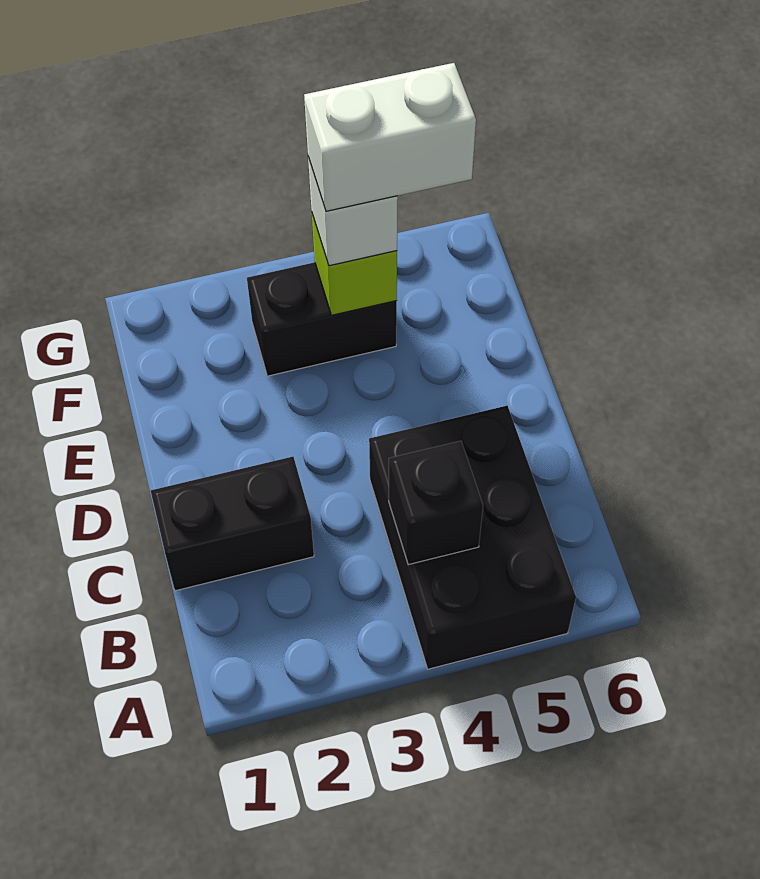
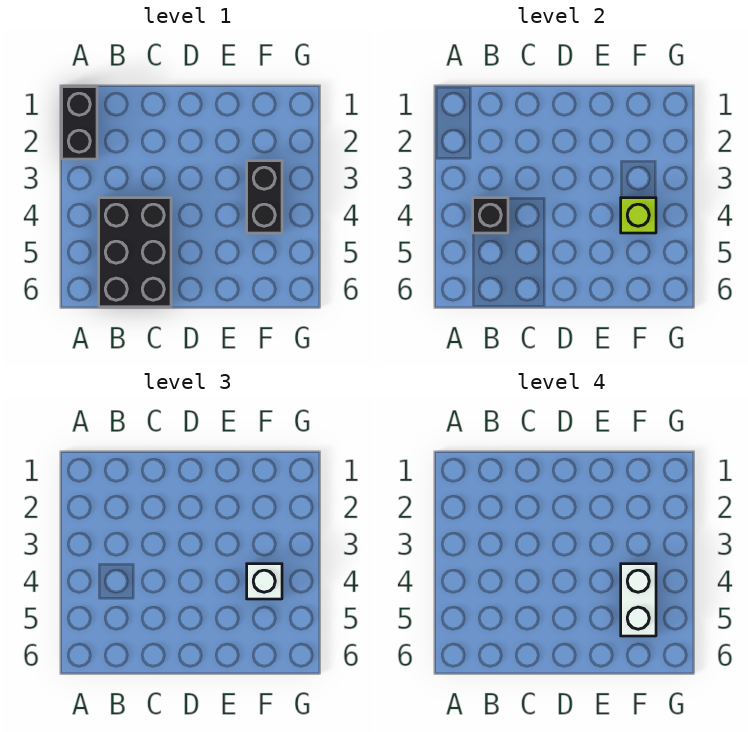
black 2x3 brick [369,405,576,669] -> black 2x3 brick turned to [99,198,171,307]
black 1x2 brick [151,457,314,591] -> black 1x2 brick moved to [62,87,97,159]

